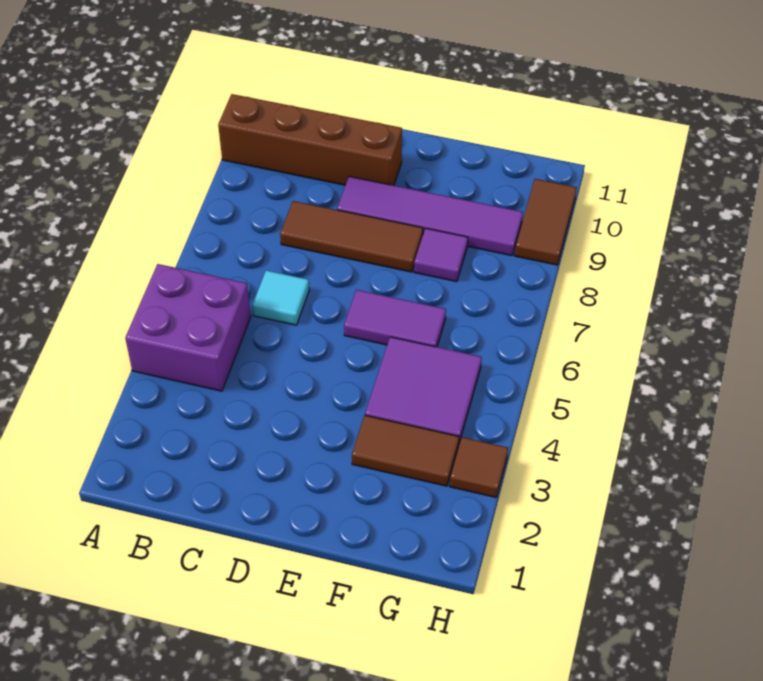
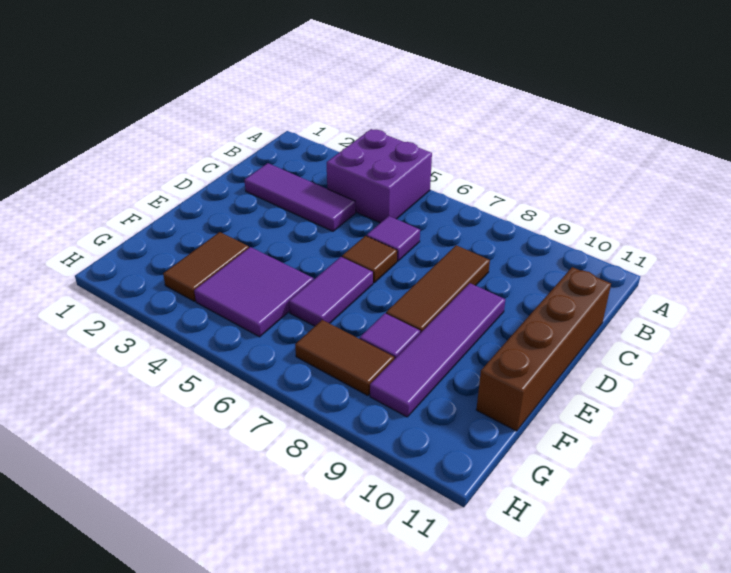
brown 1x4 brick [218,94,402,185] -> brown 1x4 brick moved to [476,267,611,431]
none -> purple 1x3 tile [245,163,356,231]
cyan 1x1 tile [252,270,309,325] -> purple 1x1 tile [367,216,420,261]
brown 1x1 tile [450,437,508,497] -> brown 1x1 tile moved to [342,236,397,283]
brown 1x2 tile [515,179,577,265] -> brown 1x2 tile moved to [295,320,394,396]

